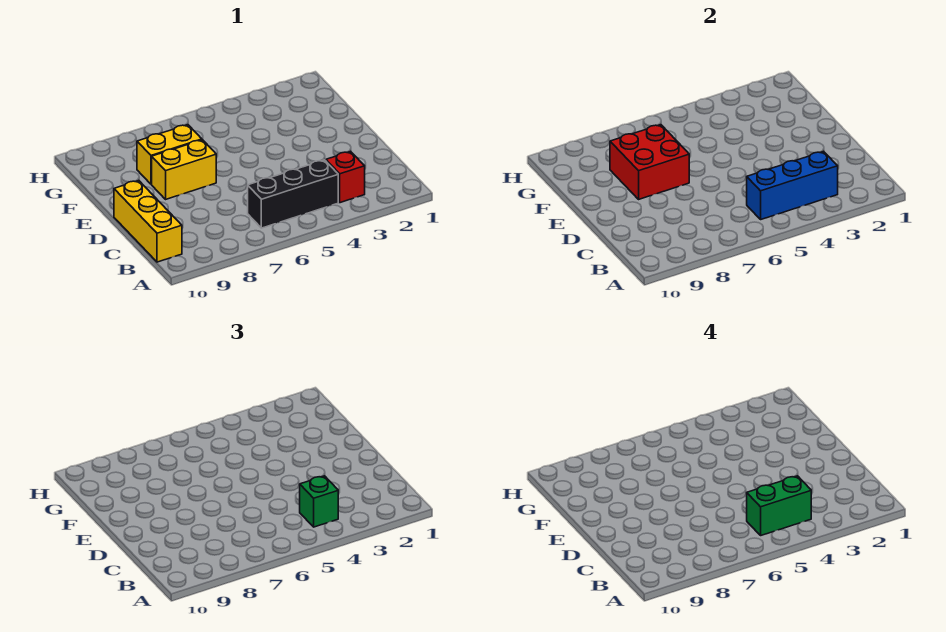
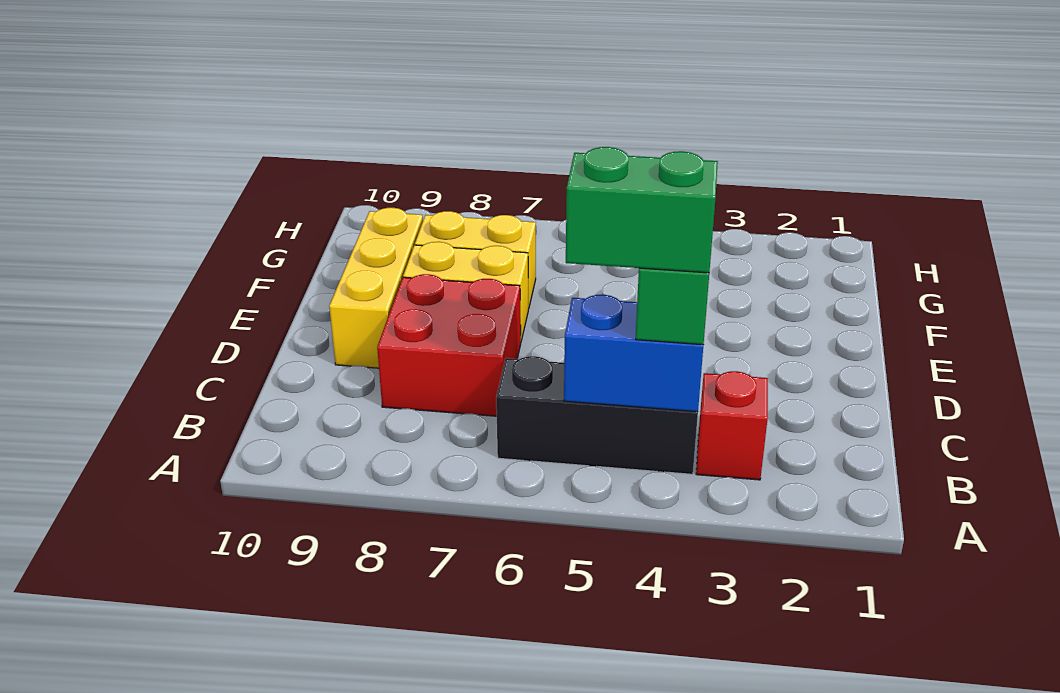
blue 1x3 brick [747,151,838,219] -> blue 1x2 brick [564,295,703,412]
yellow 1x3 brick [114,181,182,262] -> yellow 1x3 brick moved to [329,208,423,368]
red 2x2 brick [610,125,689,199] -> red 2x2 brick moved to [377,274,521,416]

